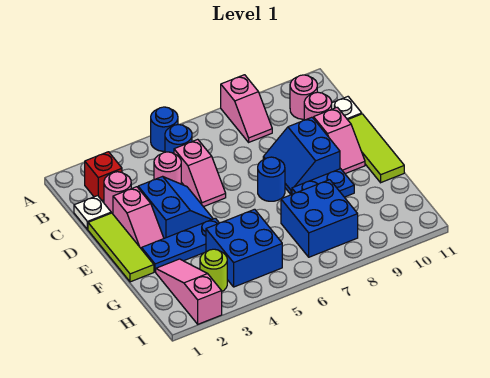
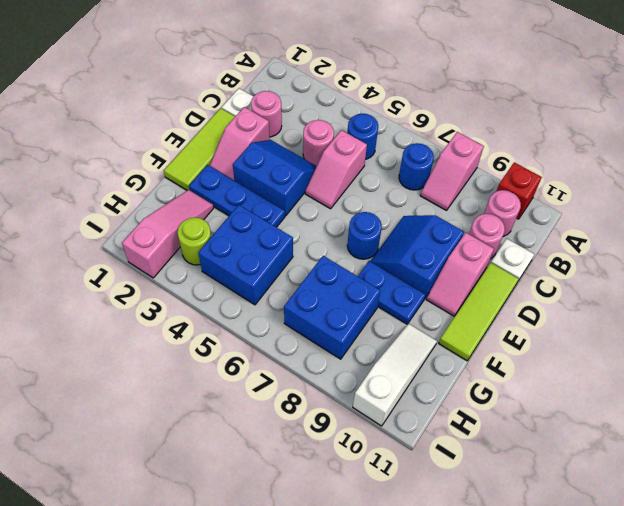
blue 1x1 round brick [151,107,178,151] -> blue 1x1 round brick moved to [399,143,434,190]
red 1x1 brick [85,152,122,200] -> red 1x1 brick moved to [497,162,542,219]
blue 2x2 slope [138,176,213,238] -> blue 2x2 slope turned to [233,140,317,216]
none -> white 1x3 slope [353,324,437,426]

